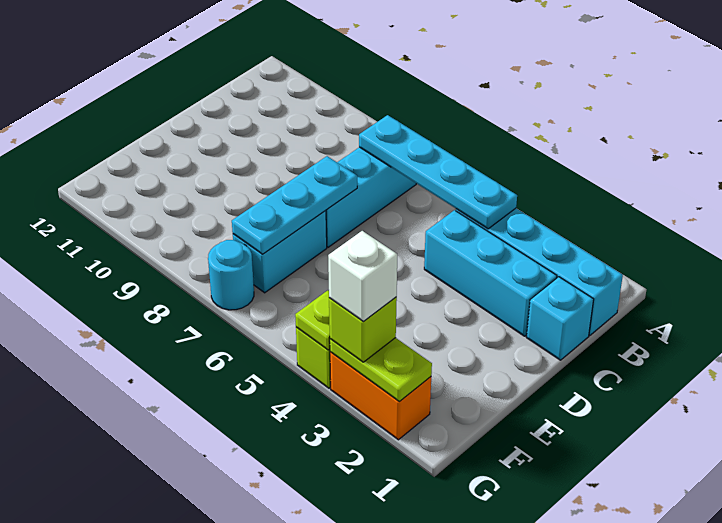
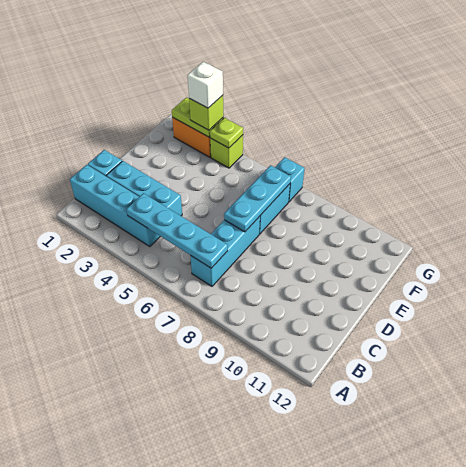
cyan 1x1 round brick [208,240,254,310] -> cyan 1x1 brick [275,157,305,202]

